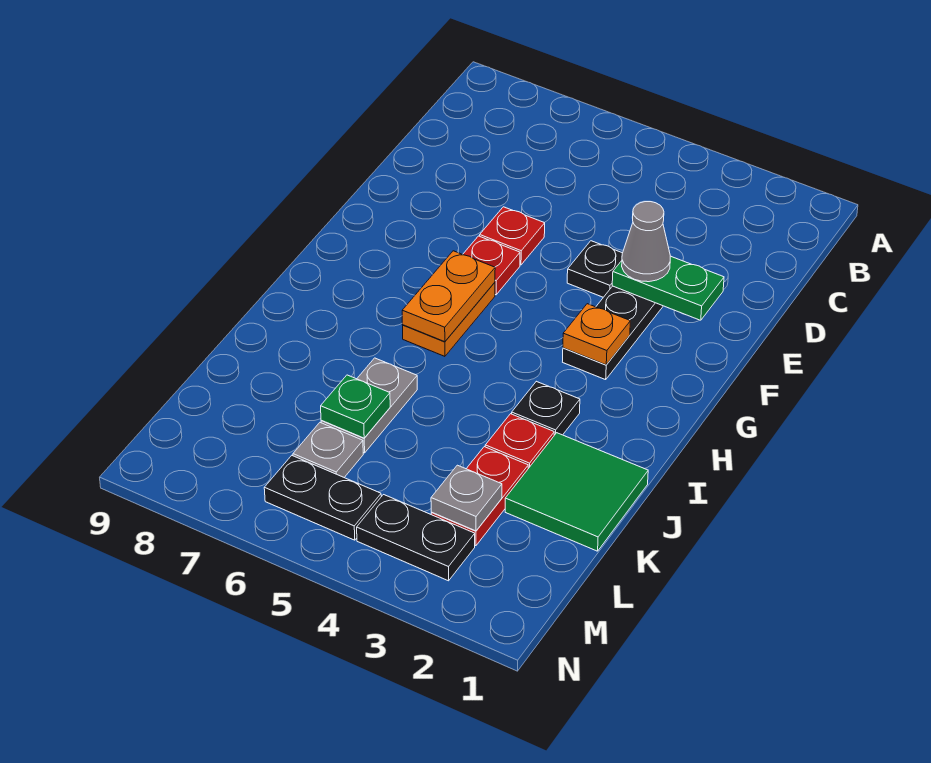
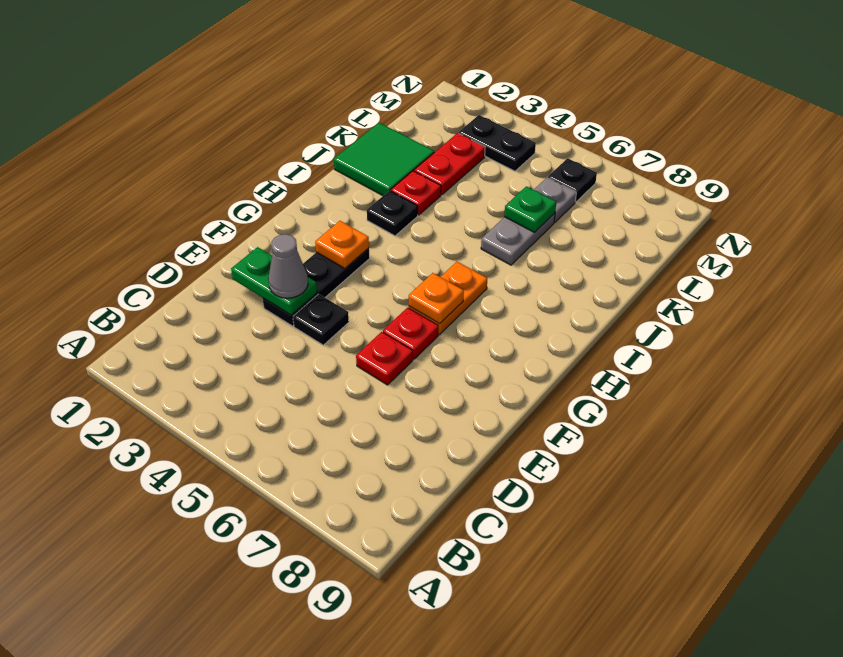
orange 1x2 plate [402,251,495,342] -> orange 1x1 plate [409,273,464,324]
grey 1x1 plate [431,465,502,531] -> none
black 1x2 plate [264,456,381,540] -> black 1x1 plate [548,158,597,202]

